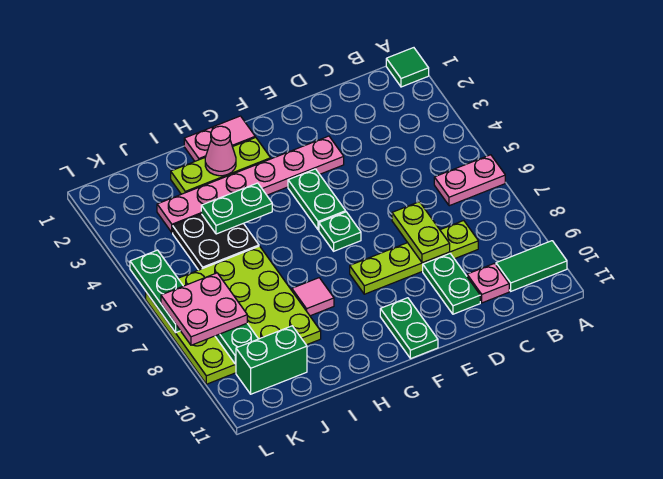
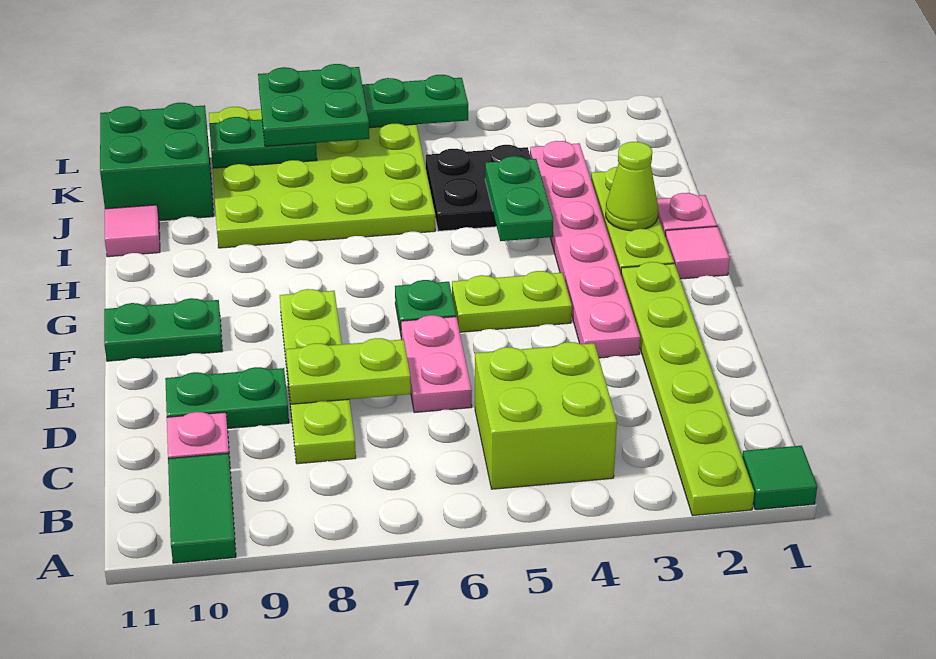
none -> lime 1x6 plate [621,262,754,516]
pink 1x2 plate [434,155,505,206] -> pink 1x2 plate moved to [401,315,472,413]
none -> lime 2x2 brick [475,342,617,489]
green 1x2 plate [288,169,346,230] -> lime 1x2 plate [452,271,572,332]
pink 1x1 cone [205,126,236,176] -> lime 1x1 cone [606,142,658,231]
pink 1x1 tile [292,278,334,316] -> pink 1x1 tile moved to [105,205,160,257]
green 1x2 brick [236,326,307,394] -> green 2x2 brick [100,103,214,221]
pink 2x2 plate [161,273,247,345] -> green 2x2 plate [258,64,369,146]

